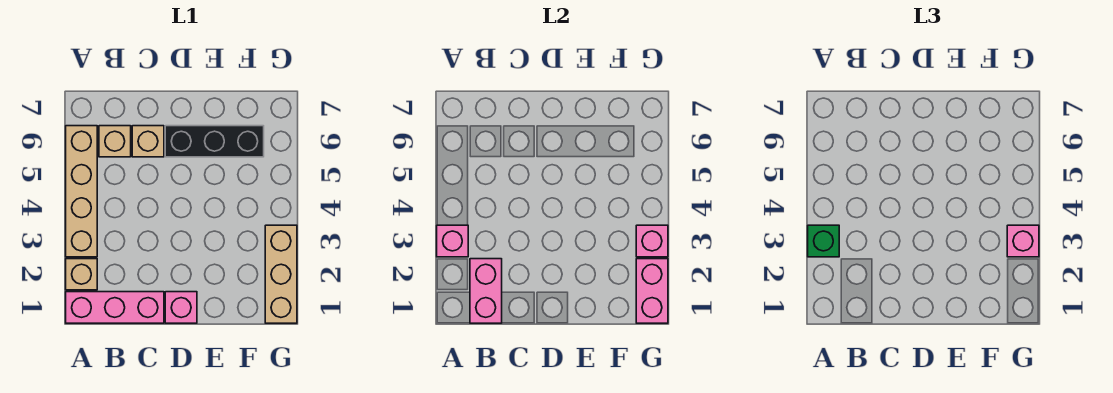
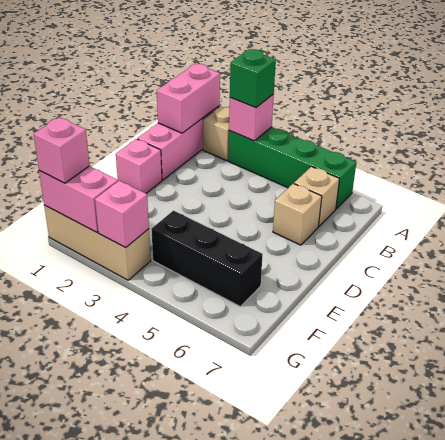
tan 1x4 brick [66,126,97,257] -> green 1x4 brick [228,127,356,209]
pink 1x2 brick [470,259,502,323] -> pink 1x2 brick turned to [157,64,220,133]
black 1x3 brick [165,126,264,157] -> black 1x3 brick turned to [152,211,263,306]
pink 1x1 brick [1007,225,1039,257] -> pink 1x1 brick moved to [34,117,90,183]

